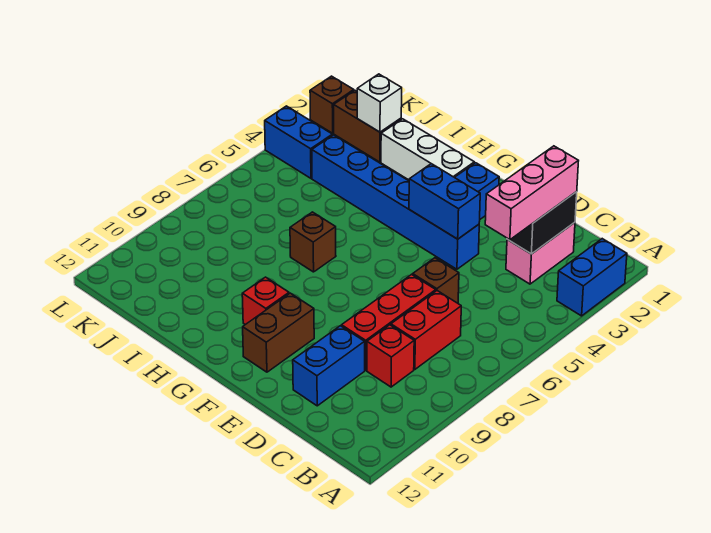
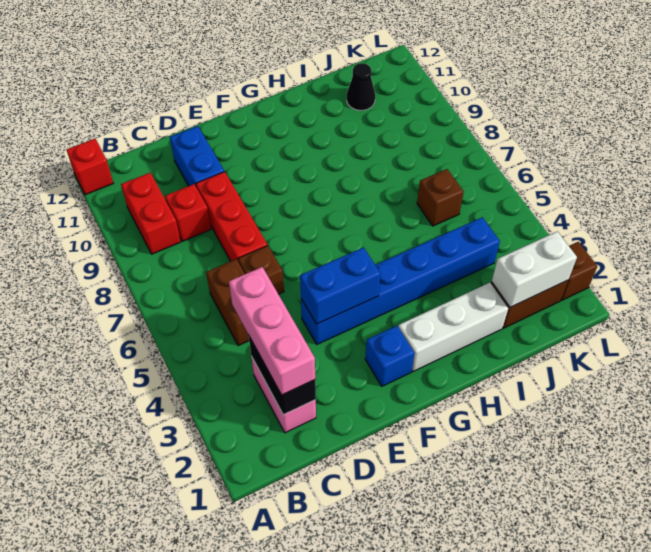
blue 1x2 brick [557,239,627,316] -> none
red 1x2 brick [391,291,461,369] -> red 1x2 brick moved to [121,173,181,254]
brown 1x2 brick [243,293,314,372] -> brown 1x2 brick moved to [206,259,249,346]
red 1x1 brick [242,277,289,325] -> red 1x1 brick moved to [67,139,113,195]
brown 1x1 brick [290,212,336,272] -> brown 1x1 brick moved to [417,169,464,226]
white 1x1 brick [357,74,402,132] -> white 1x2 brick [492,231,577,307]
none -> black 1x1 cone [347,63,375,110]
blue 1x2 brick [265,106,332,178] -> none

